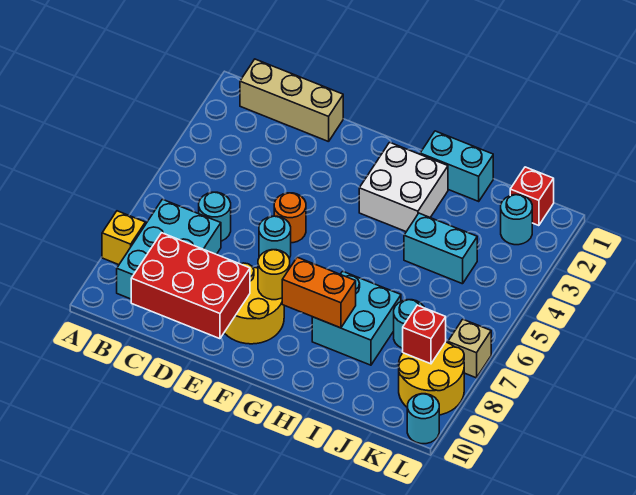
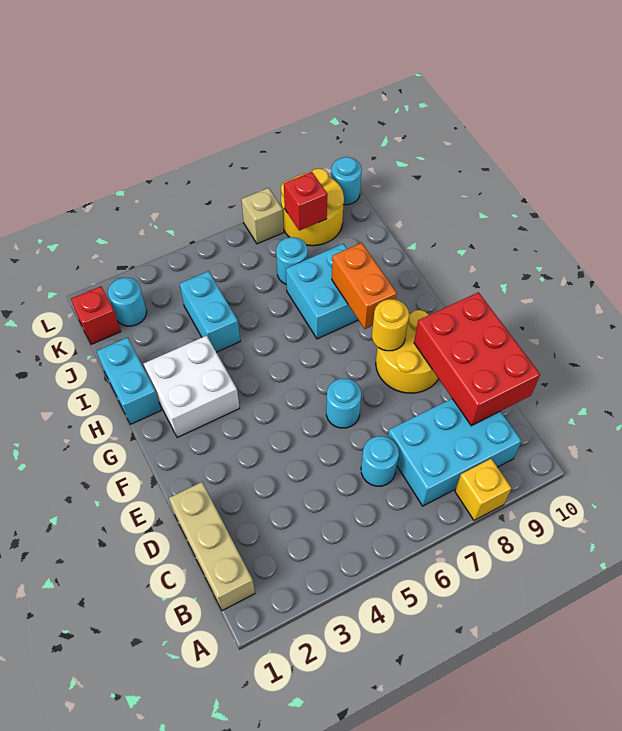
orange 1x1 round brick [274,193,306,243] -> none

